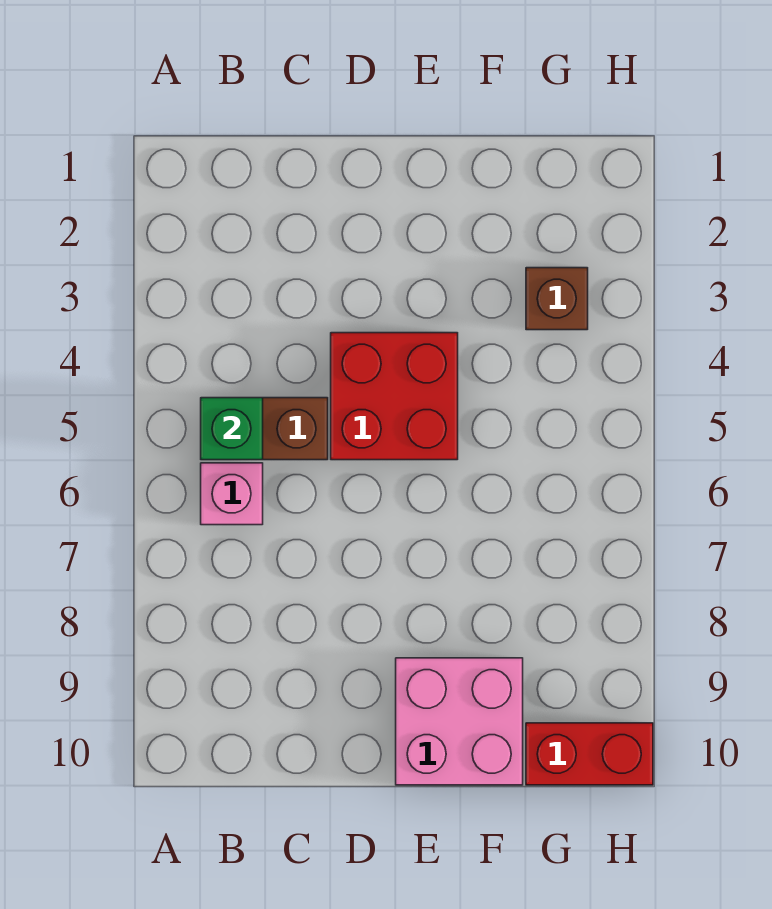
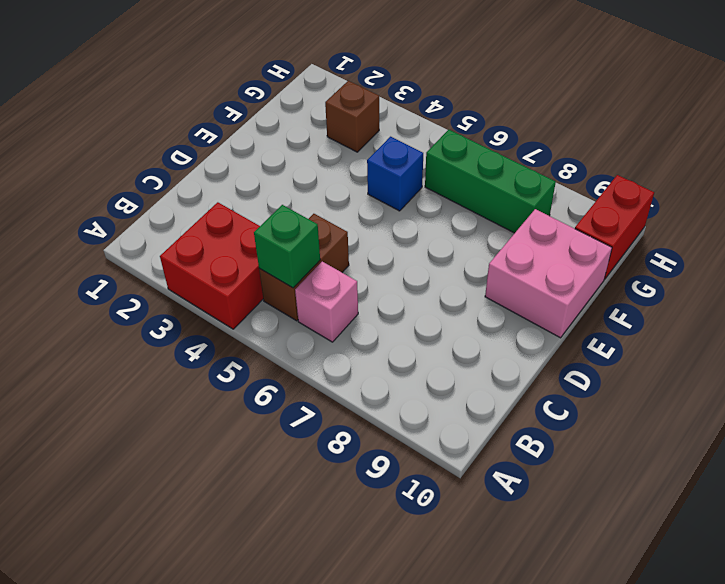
red 2x2 brick [331,333,458,460] -> red 2x2 brick moved to [160,202,263,329]
none -> blue 1x1 brick [367,137,423,211]
none -> green 1x3 brick [425,130,556,233]

